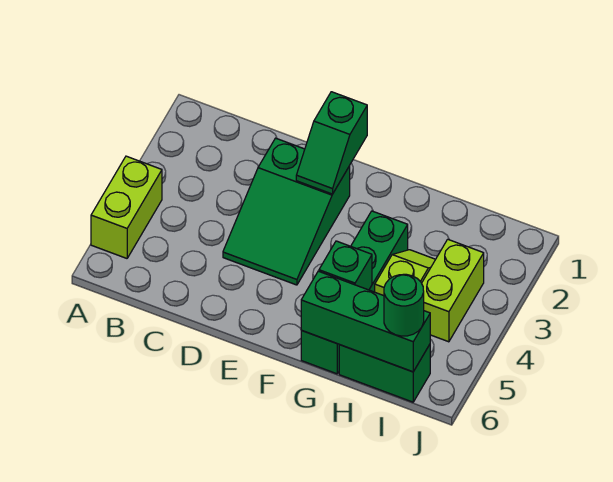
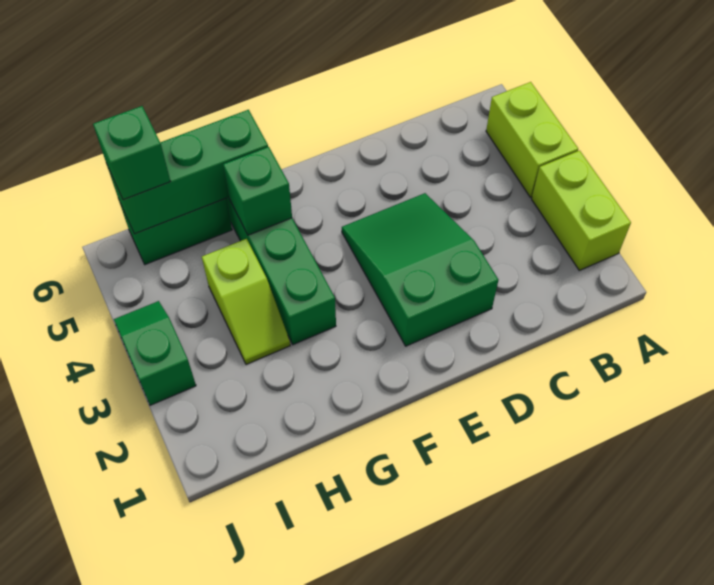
green 1x2 slope [296,92,367,194] -> green 1x2 slope moved to [114,301,196,405]
lime 1x2 brick [422,239,484,342] -> lime 1x2 brick moved to [532,151,631,270]
green 1x1 round brick [384,274,424,336] -> green 1x1 brick [93,106,170,200]

